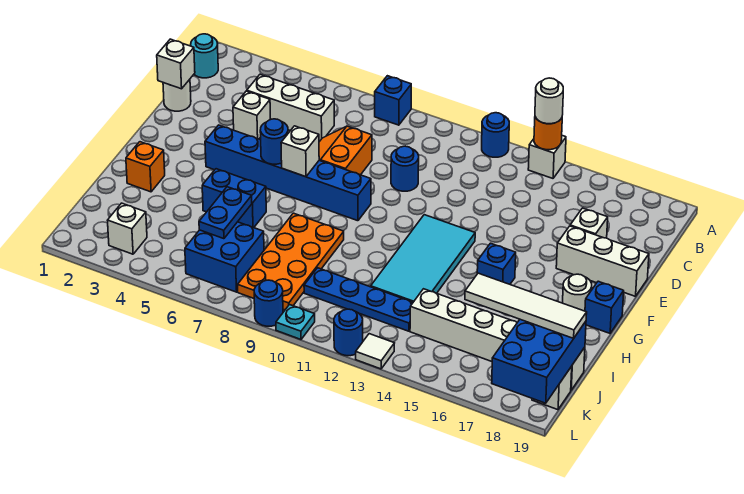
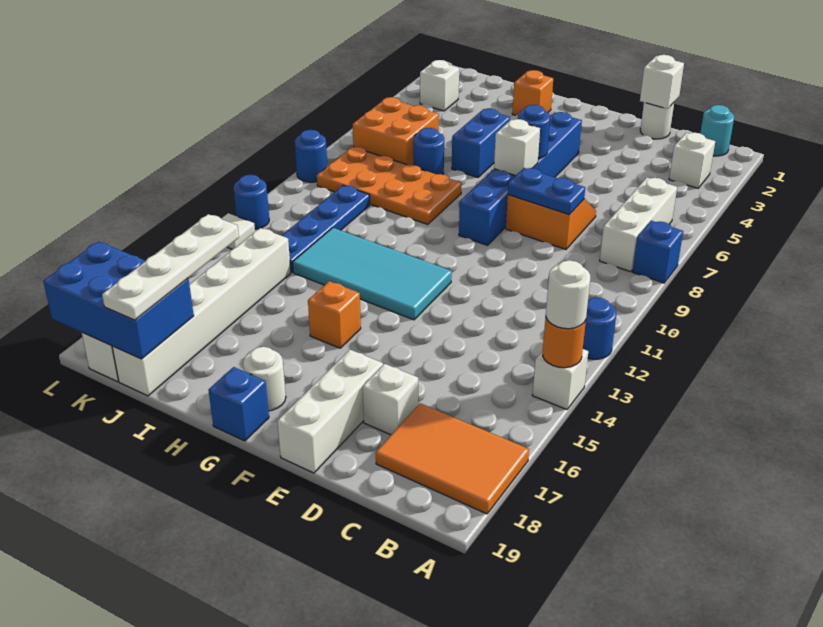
none -> orange 2x3 tile [376,403,529,514]
white 1x3 brick [247,75,334,141] -> white 1x3 brick moved to [600,178,677,272]
white 1x1 brick [233,91,271,139] -> white 1x1 brick moved to [669,133,715,188]
blue 1x1 round brick [391,146,419,191] -> blue 1x1 round brick moved to [413,128,444,175]
blue 1x1 brick [477,243,516,284] -> orange 1x1 brick [308,281,361,348]
blue 1x2 plate [199,187,252,239] -> blue 1x2 plate moved to [508,168,585,215]
blue 2x2 brick [185,222,264,292] -> orange 2x2 brick [353,97,439,165]
white 1x4 tile [465,273,587,338] -> white 1x4 plate [102,214,239,320]
cyan 1x1 plate [276,305,315,339] -> none

